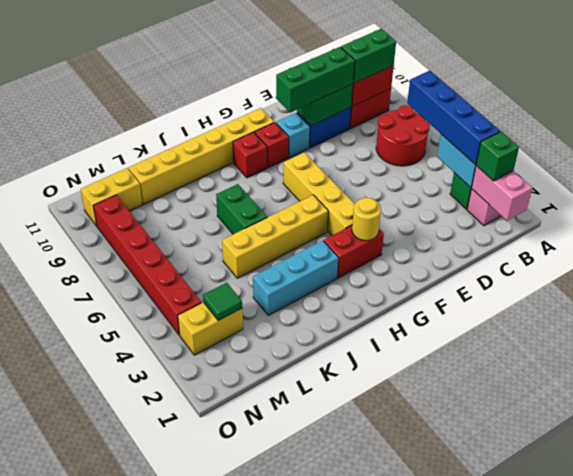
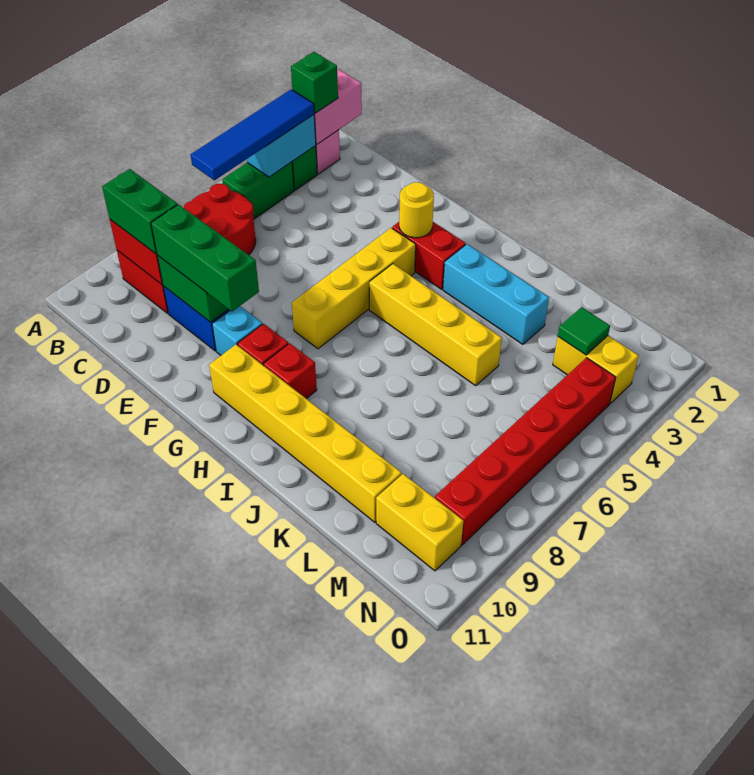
blue 1x4 brick [407,71,500,165] -> blue 1x4 tile [191,90,314,180]
green 1x2 brick [216,184,267,234] -> green 1x2 brick moved to [222,162,294,219]

